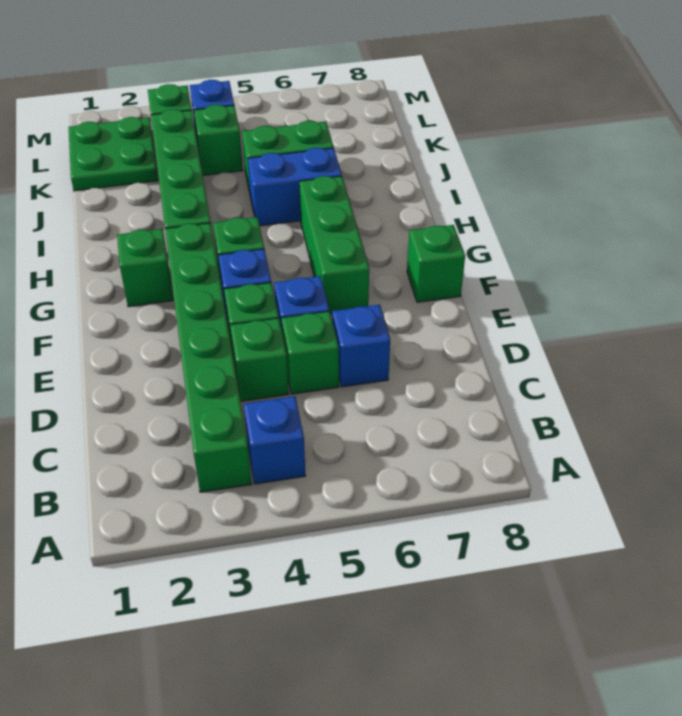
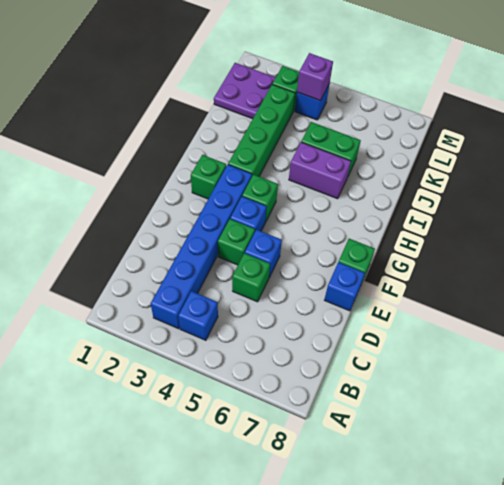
green 1x6 brick [165,223,252,492] -> blue 1x6 brick [151,165,252,329]
green 1x1 brick [230,318,289,401] -> none
blue 1x1 brick [332,305,390,387] -> blue 1x1 brick moved to [324,262,365,311]
green 1x3 brick [299,176,369,314] -> none
blue 1x2 brick [248,148,342,226] -> purple 1x2 brick [289,142,351,199]
green 2x2 plate [69,117,158,191] -> purple 2x2 plate [214,63,276,119]
green 1x1 brick [194,105,243,176] -> none
none -> purple 1x1 brick [297,53,333,101]

